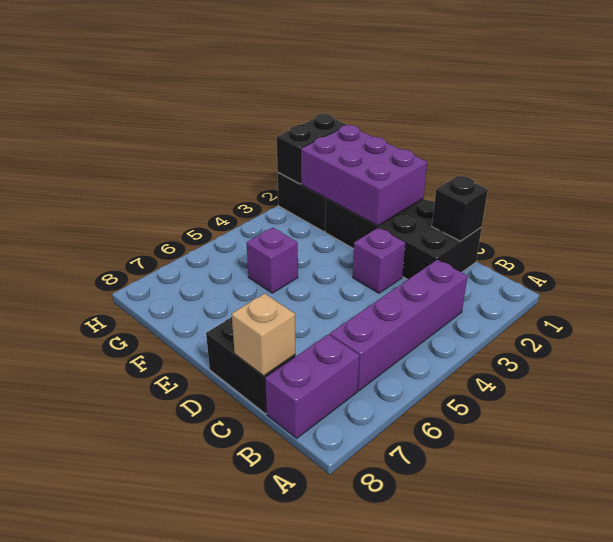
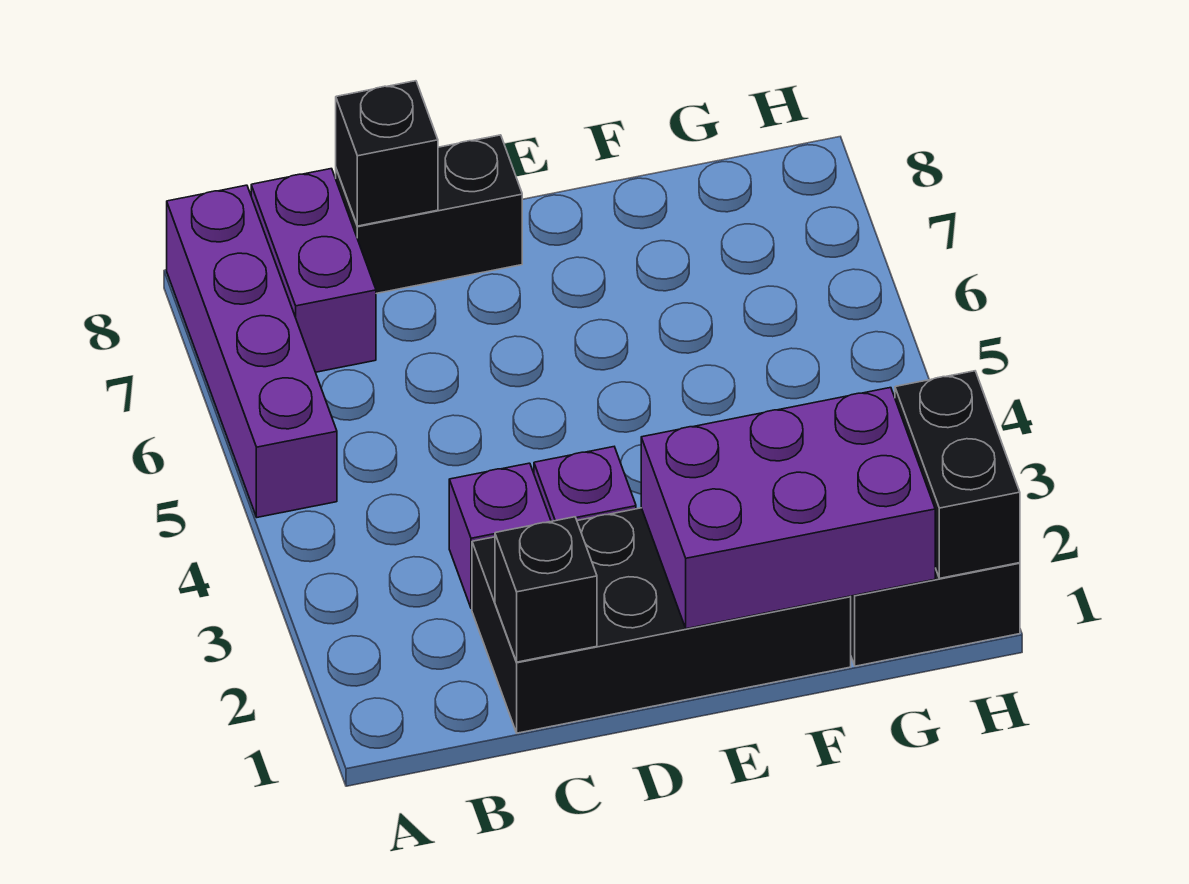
purple 1x4 brick [330,260,468,391] -> purple 1x4 brick moved to [167,185,337,517]
tan 1x1 brick [232,293,296,376] -> black 1x1 brick [336,81,438,226]
purple 1x1 brick [246,228,298,293] -> purple 1x1 brick moved to [449,463,551,609]

